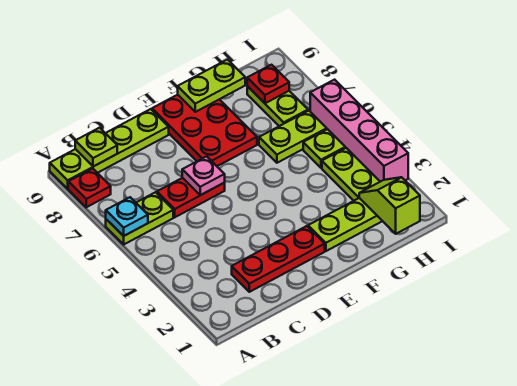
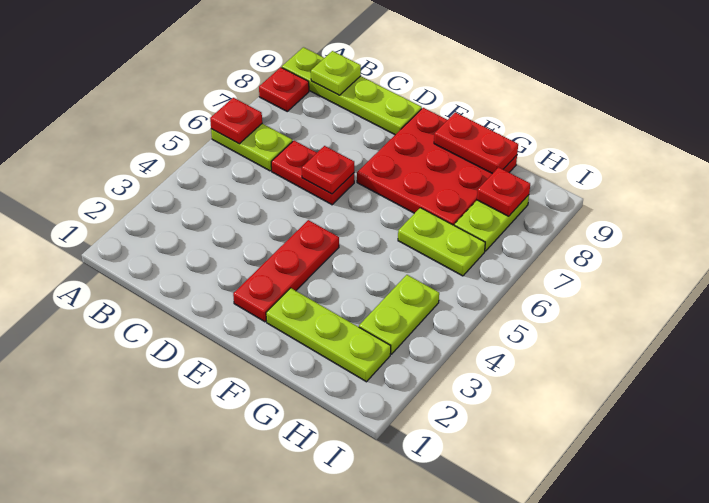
cyan 1x1 plate [106,197,148,236] -> red 1x1 plate [210,98,262,144]
red 1x3 plate [232,226,325,292] -> red 1x3 plate turned to [233,220,339,322]
pink 1x1 plate [182,156,225,195] -> red 1x1 plate [302,146,354,194]
red 2x3 plate [152,95,257,166] -> red 3x3 plate [357,108,517,225]
lime 1x2 plate [178,60,245,112] -> red 1x2 plate [434,112,518,174]
lime 1x2 slope [359,177,420,234] -> none
lime 1x1 plate [303,129,345,168] -> none
pink 1x4 brick [310,80,408,182] -> none

